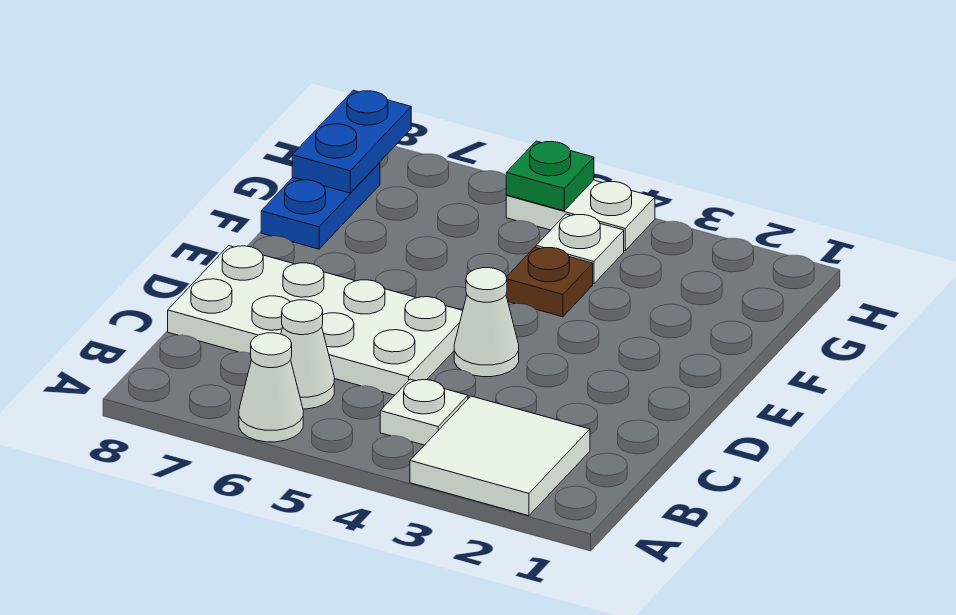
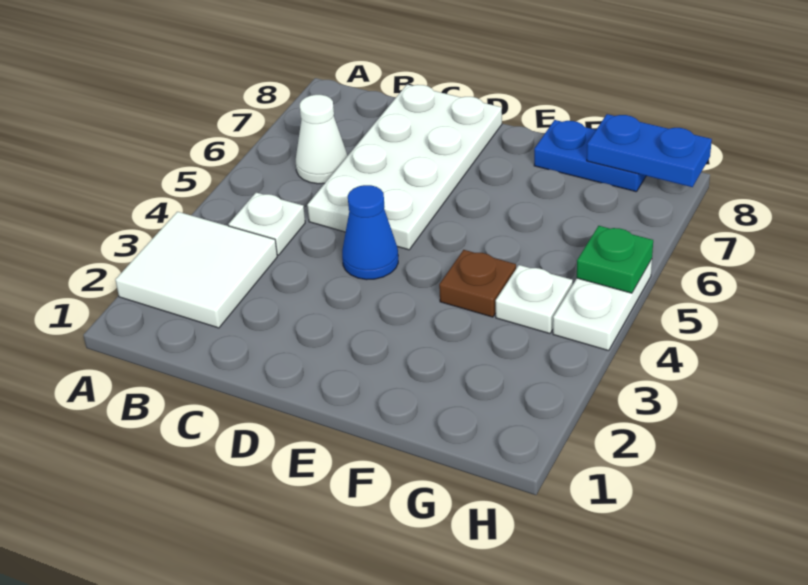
white 1x1 cone [239,333,303,442] -> none
white 1x1 cone [454,268,519,377] -> blue 1x1 cone [342,185,398,280]

